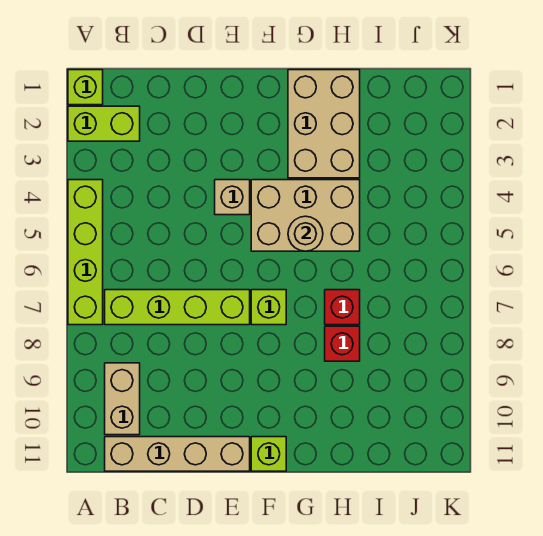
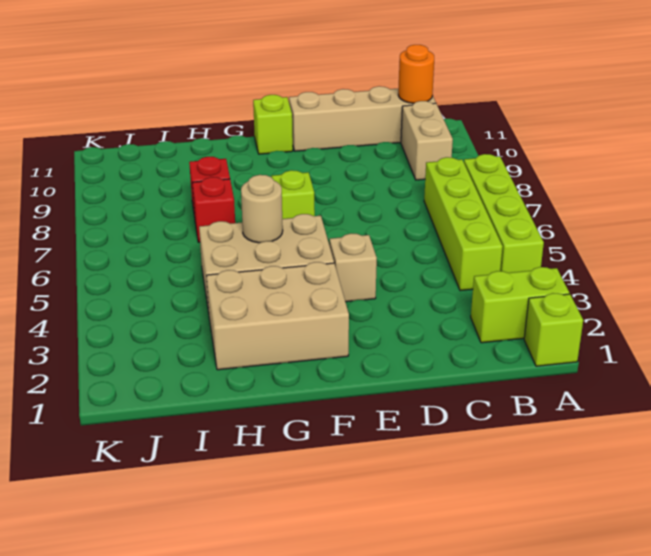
lime 1x4 brick [105,290,250,325] -> lime 1x4 brick turned to [424,157,503,291]
none -> orange 1x1 round brick [398,45,434,103]
tan 2x3 brick [288,70,360,178] -> tan 2x3 brick turned to [206,262,349,370]

